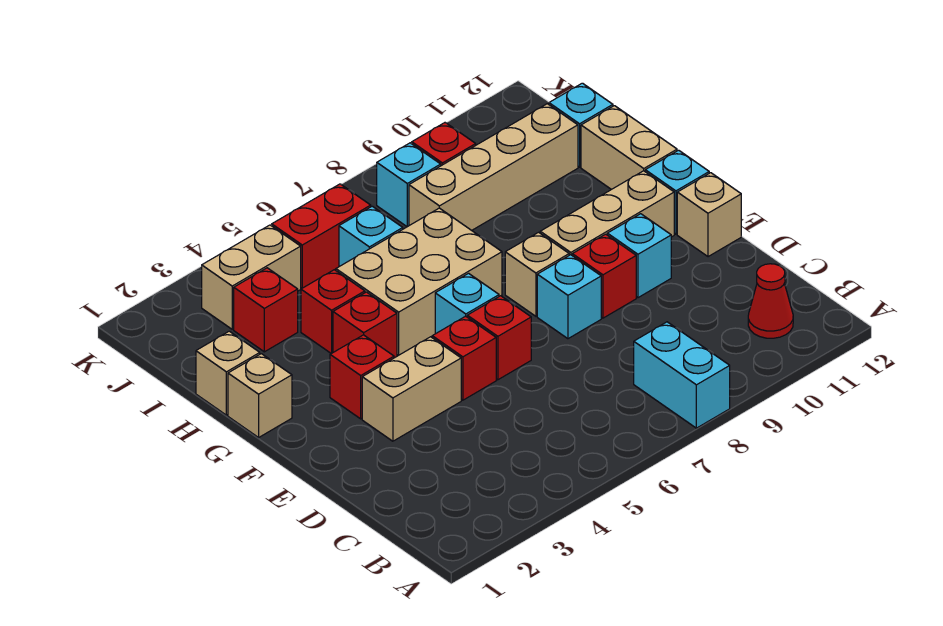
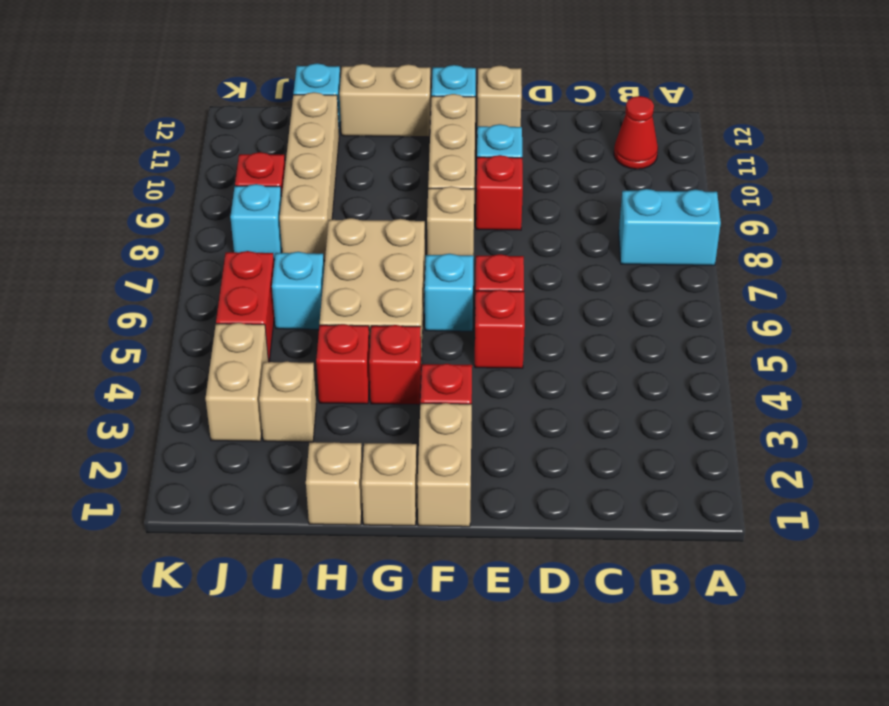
tan 1x2 brick [362,337,461,441] -> tan 1x2 brick moved to [417,403,472,527]
cyan 1x1 brick [537,255,601,339] -> none
red 1x1 brick [234,268,298,352] -> tan 1x1 brick [259,361,316,442]

